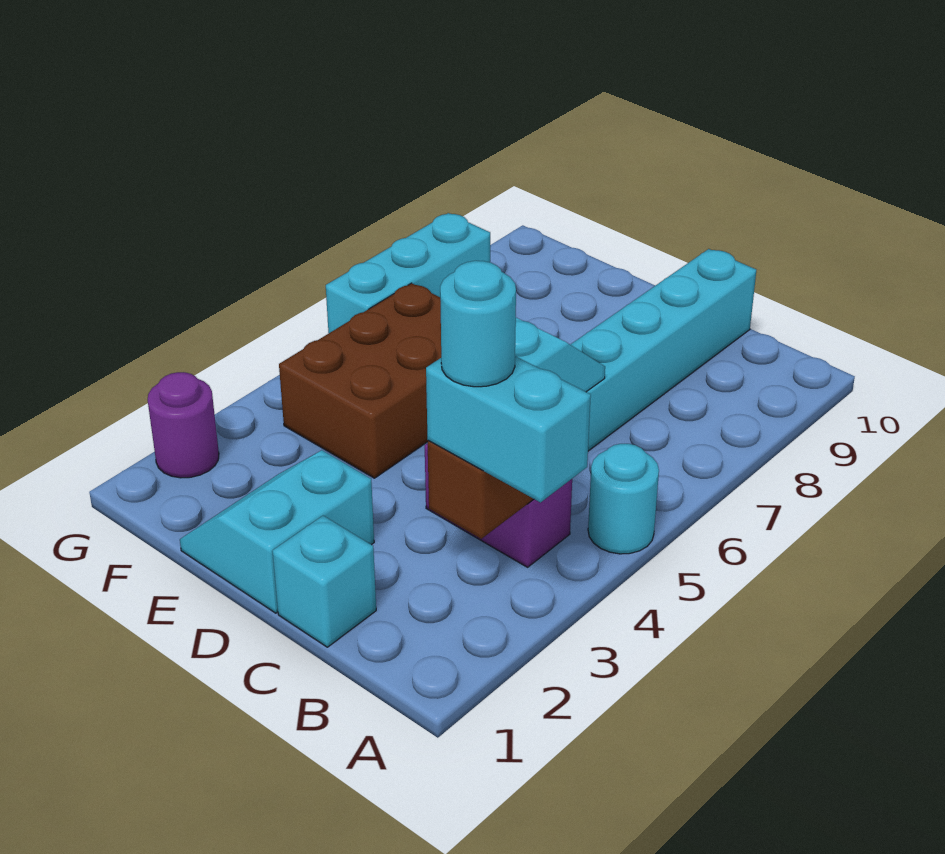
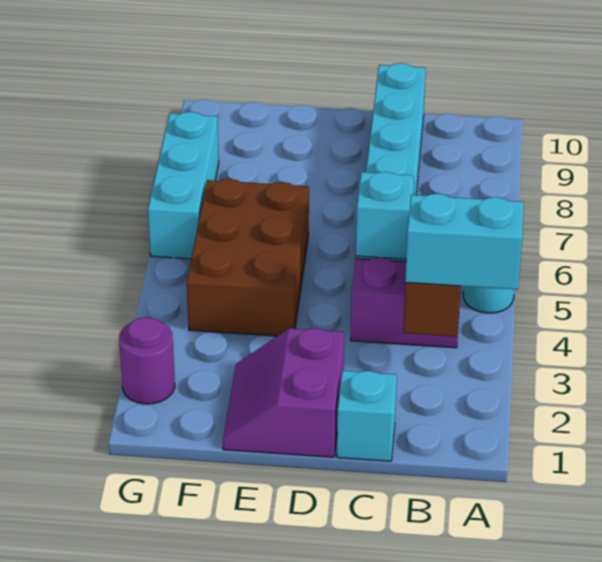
cyan 1x1 round brick [440,261,516,387] -> none
cyan 2x2 slope [180,450,374,613] -> purple 2x2 slope [223,328,344,457]

